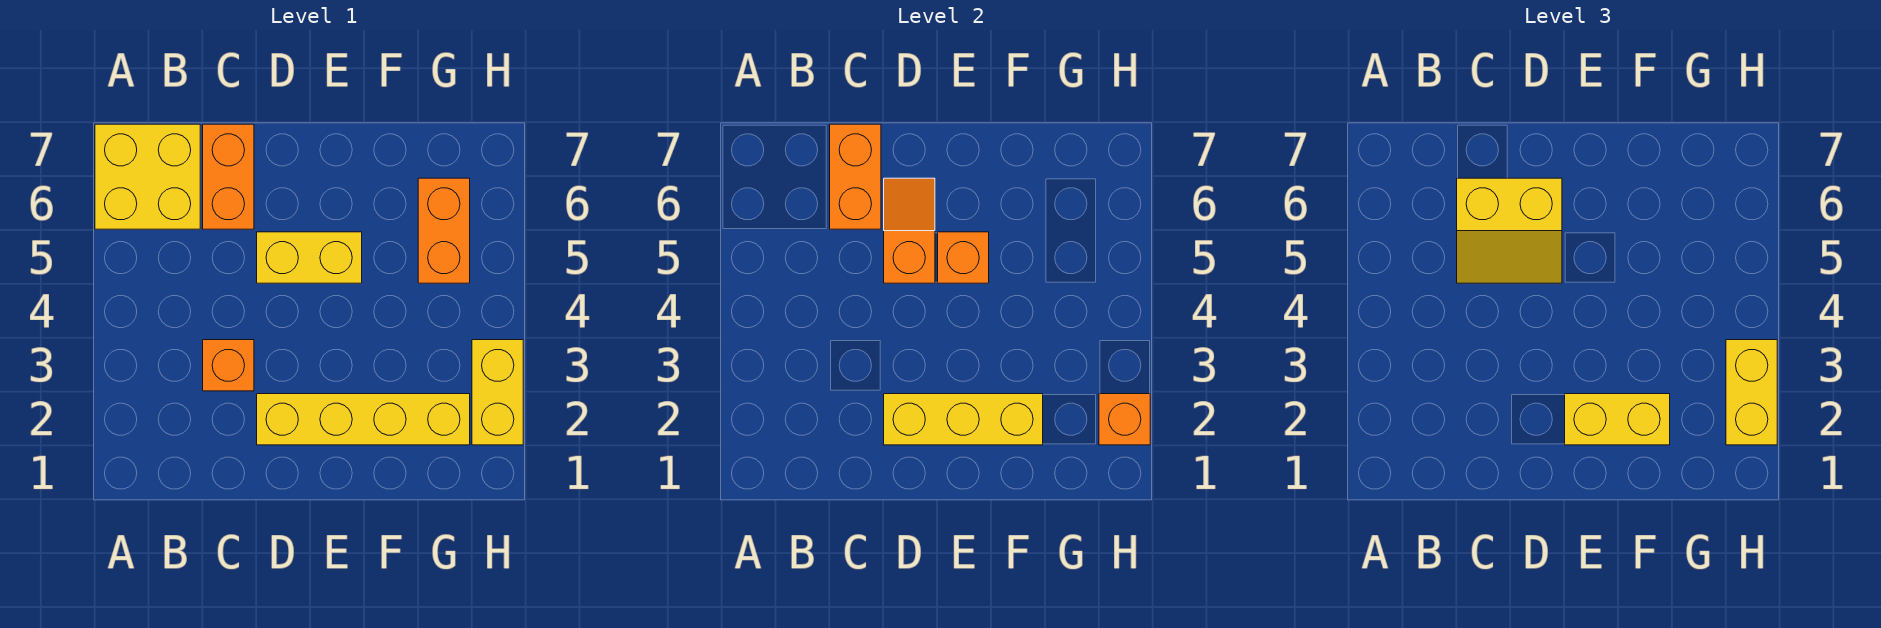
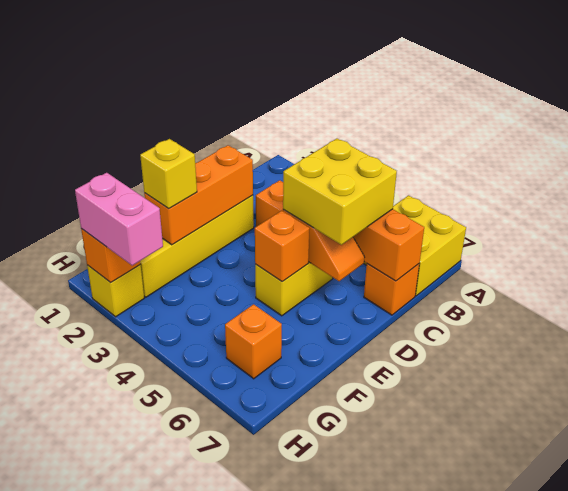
yellow 2x2 slope [1457,178,1562,283] -> yellow 2x2 brick [283,139,397,245]
orange 1x2 brick [203,124,254,229] -> orange 1x1 brick [364,264,419,315]
yellow 1x3 brick [884,394,1043,445] -> orange 1x3 brick [144,145,253,245]
yellow 1x2 brick [1565,394,1670,445] -> yellow 1x1 brick [140,139,197,209]
orange 1x2 brick [418,178,470,283] -> orange 1x1 brick [225,304,282,379]
yellow 1x2 brick [472,340,523,445] -> yellow 1x1 brick [87,265,144,317]
yellow 1x2 brick [1726,340,1777,445] -> pink 1x2 brick [75,173,163,266]

